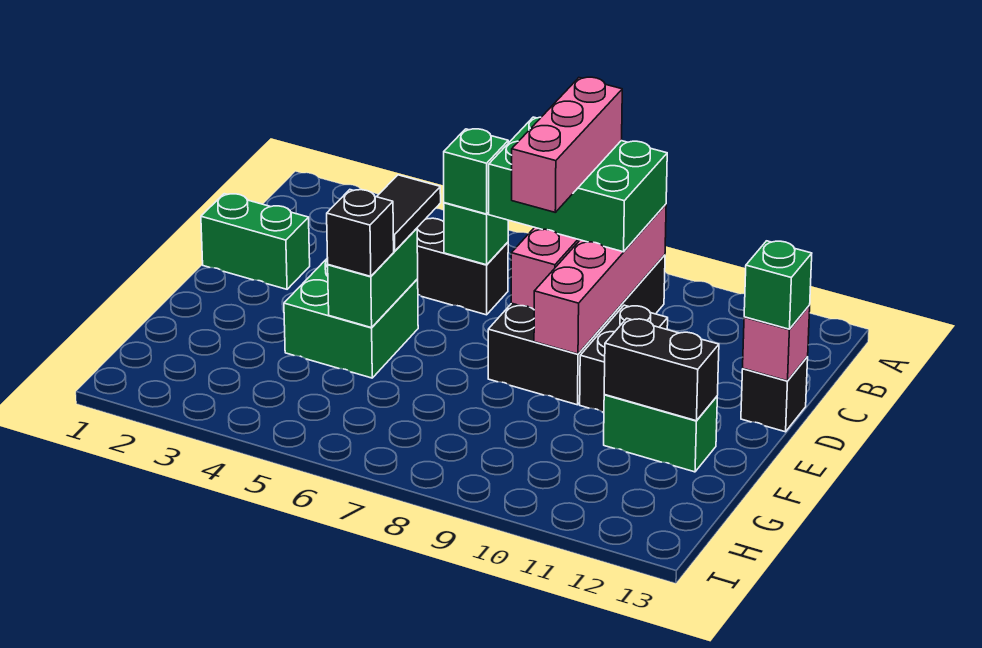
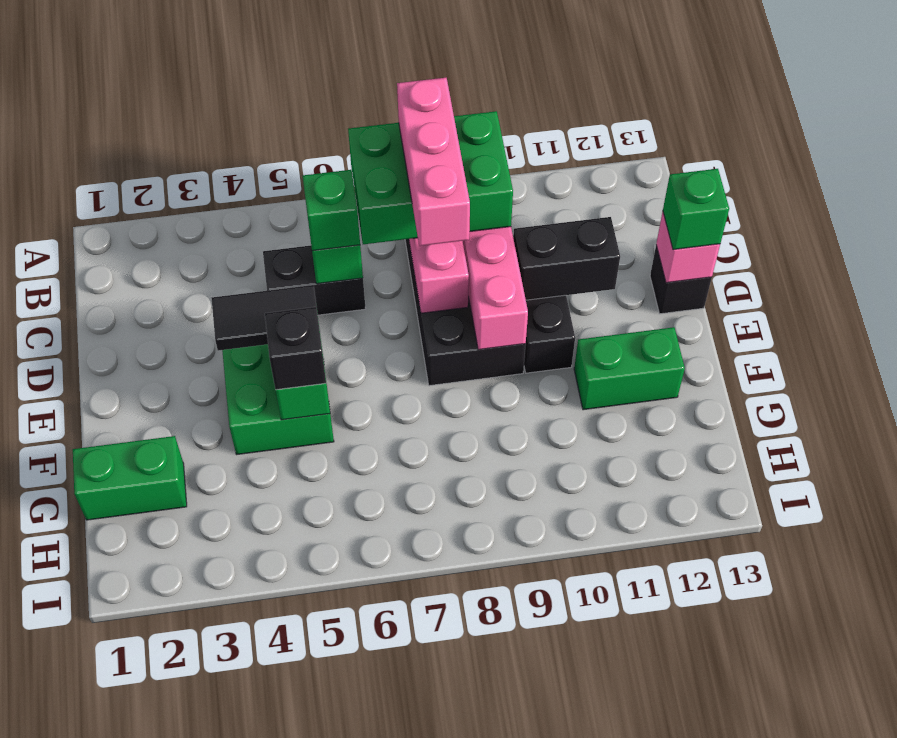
green 1x2 brick [201,194,310,289] -> green 1x2 brick moved to [73,436,187,520]
black 1x2 tile [377,175,441,251] -> black 1x2 tile turned to [212,285,317,351]
black 1x2 brick [604,318,719,421] -> black 1x2 brick moved to [513,217,620,300]

